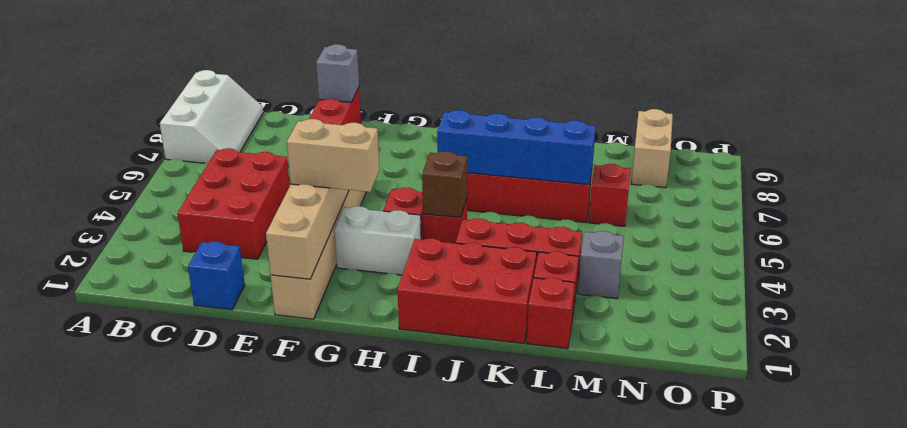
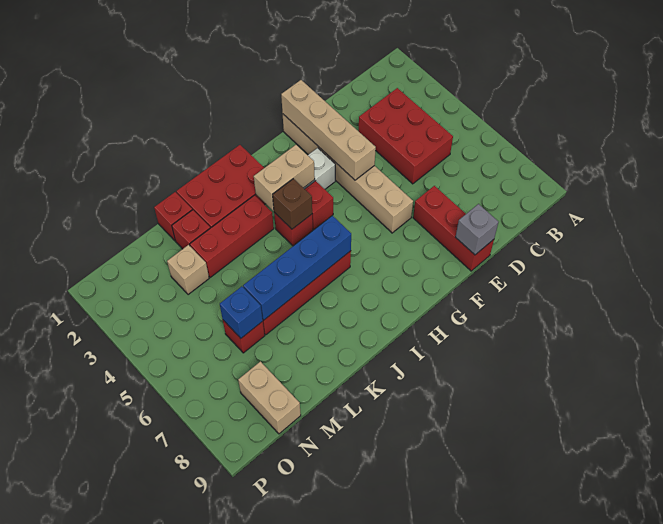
white 2x3 slope [160,70,263,163] -> none
blue 1x1 brick [188,241,245,310] -> blue 1x1 brick moved to [220,286,263,338]
tan 1x2 brick [287,119,379,192] -> tan 1x2 brick moved to [254,145,315,211]
grey 1x1 brick [578,231,624,299] -> tan 1x1 brick [167,245,209,295]

